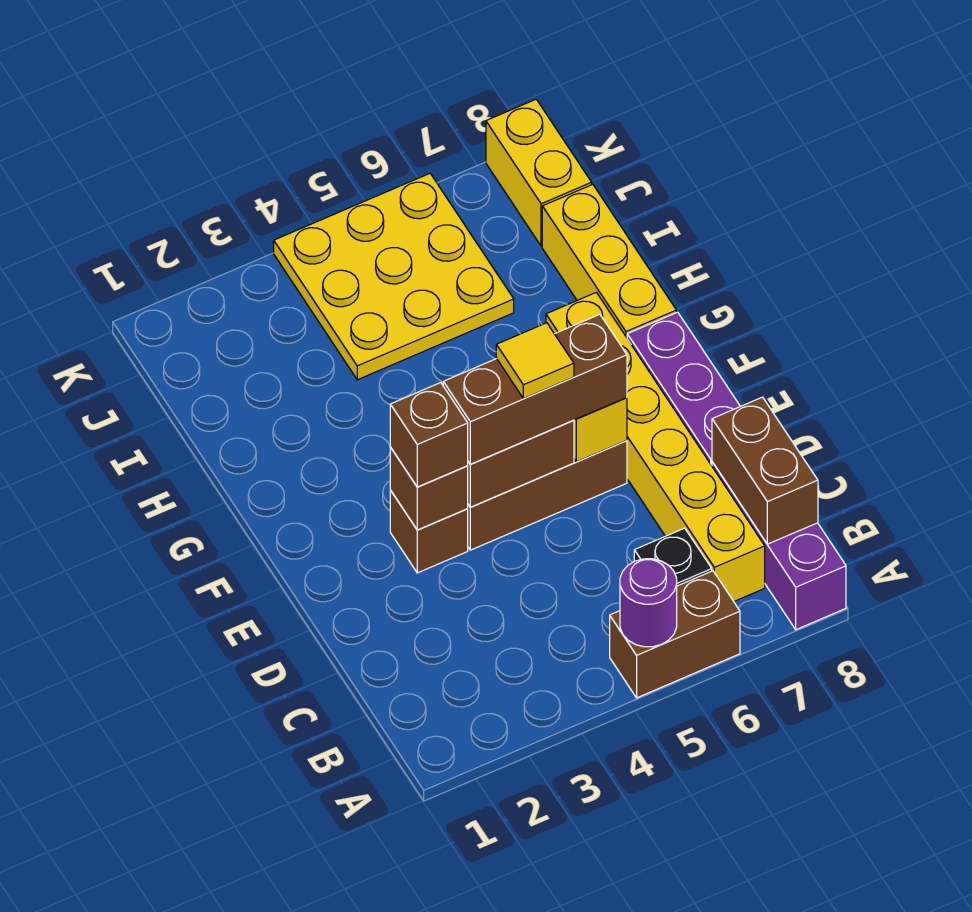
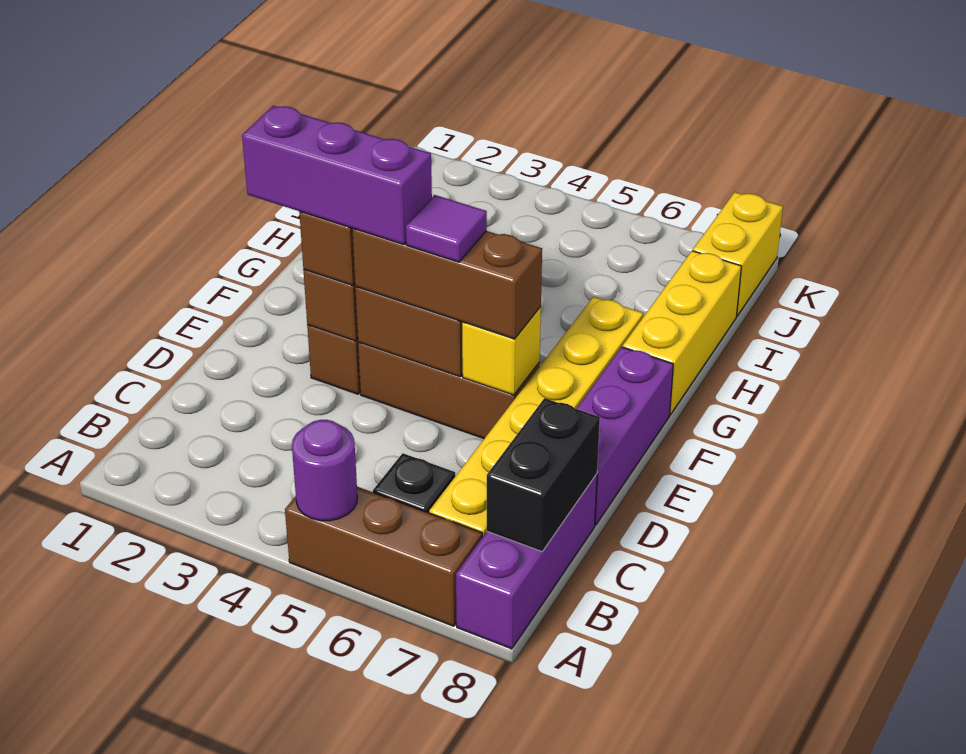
brown 1x2 brick [610,571,740,698] -> brown 1x3 brick [285,487,482,626]
brown 1x2 brick [712,397,818,544] -> black 1x2 brick [487,398,600,551]
none -> purple 1x3 brick [242,106,432,245]
yellow 1x1 tile [496,323,574,399] -> purple 1x1 tile [406,195,487,262]
yellow 3x3 plate [274,174,514,380] -> none

